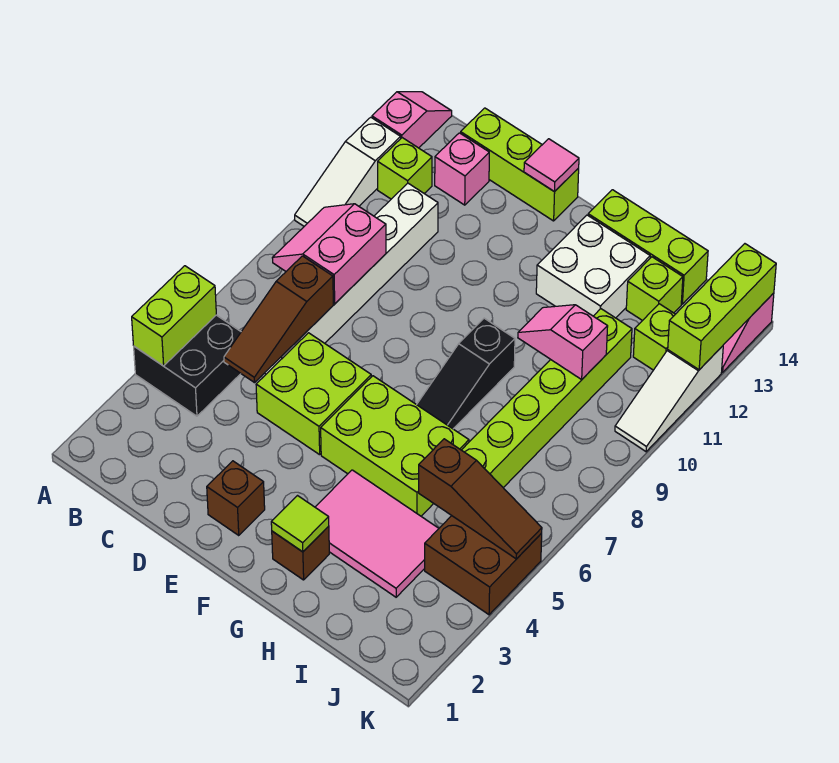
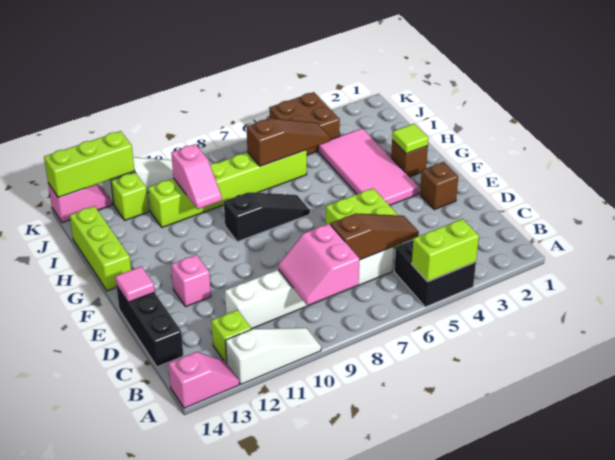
pink 1x2 slope [372,92,452,148] -> pink 1x2 slope turned to [168,352,239,408]
pink 2x2 slope [272,204,386,304] -> pink 2x2 slope turned to [278,224,359,305]
pink 1x1 brick [435,133,489,205] -> pink 1x1 brick moved to [171,255,211,306]
lime 1x3 brick [461,108,579,221] -> black 1x3 brick [116,285,183,367]
lime 2x3 brick [321,376,469,516] -> none
pink 2x3 tile [315,470,439,597] -> pink 2x4 tile [318,128,419,205]
white 2x2 brick [536,215,650,318] -> none
brown 1x3 slope [419,439,542,559] -> brown 1x3 slope turned to [247,118,330,166]
lime 1x1 brick [626,257,683,321] -> none

